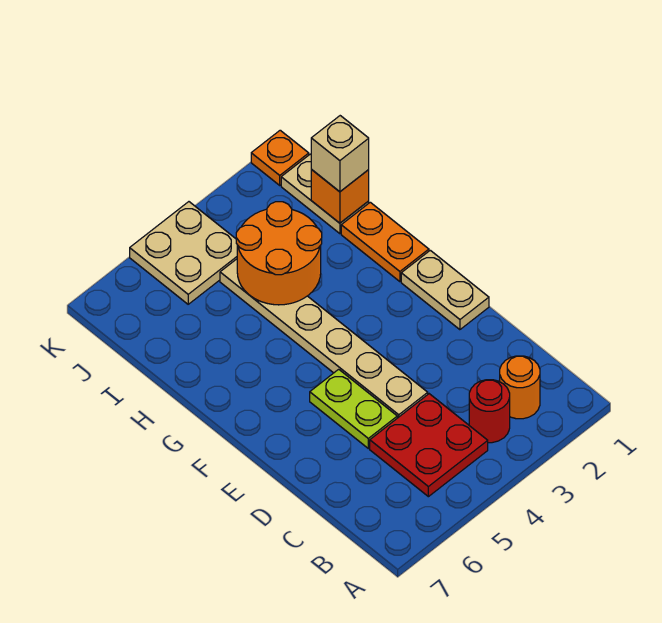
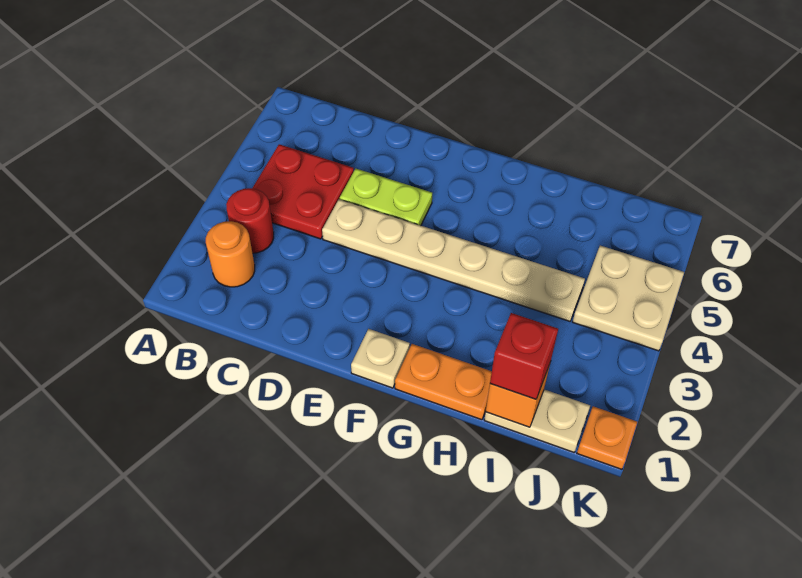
tan 1x2 plate [401,250,489,330] -> tan 1x1 plate [351,329,410,388]
orange 2x2 round brick [236,202,322,305] -> none
tan 1x1 brick [311,116,369,192] -> red 1x1 brick [490,313,558,399]

